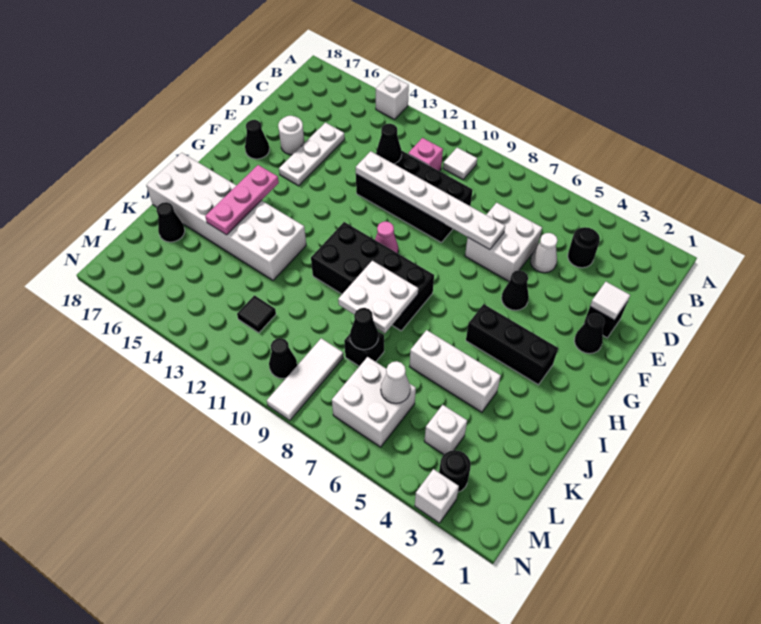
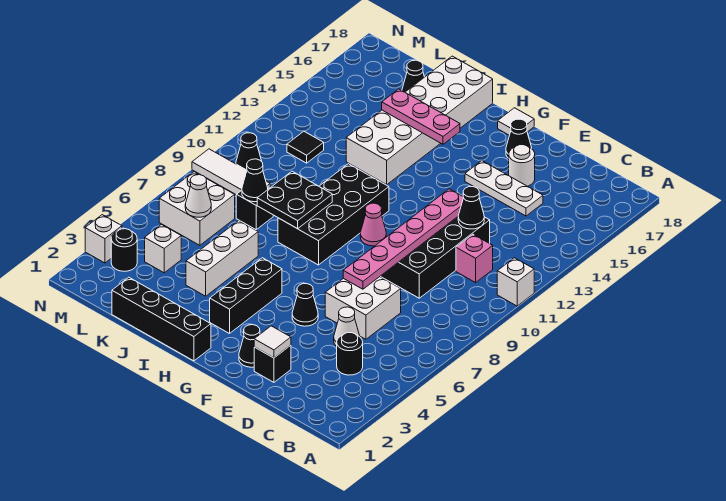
white 1x1 brick [376,75,409,119] -> white 1x1 brick moved to [497,258,534,306]
white 1x1 tile [443,148,477,180] -> white 1x1 tile moved to [498,108,534,135]
white 1x6 plate [356,151,505,250] -> pink 1x6 plate [343,189,463,289]
none -> black 1x4 brick [112,277,211,361]
white 2x2 plate [338,261,418,333] -> black 2x2 plate [257,171,332,229]

